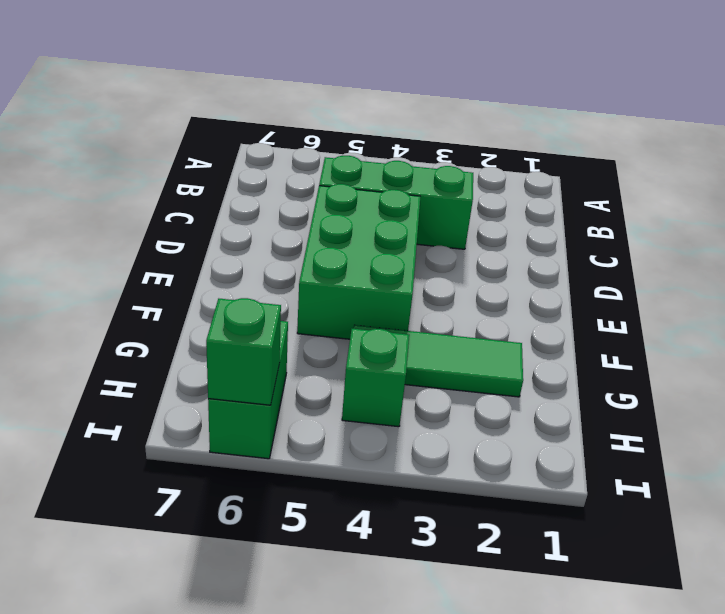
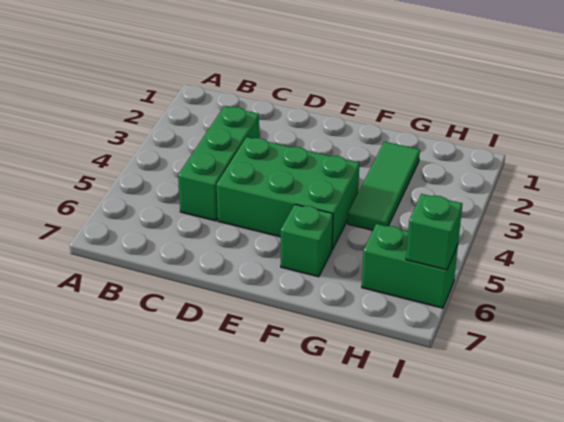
green 1x1 brick [342,329,409,427] -> green 1x1 brick moved to [281,204,333,277]

